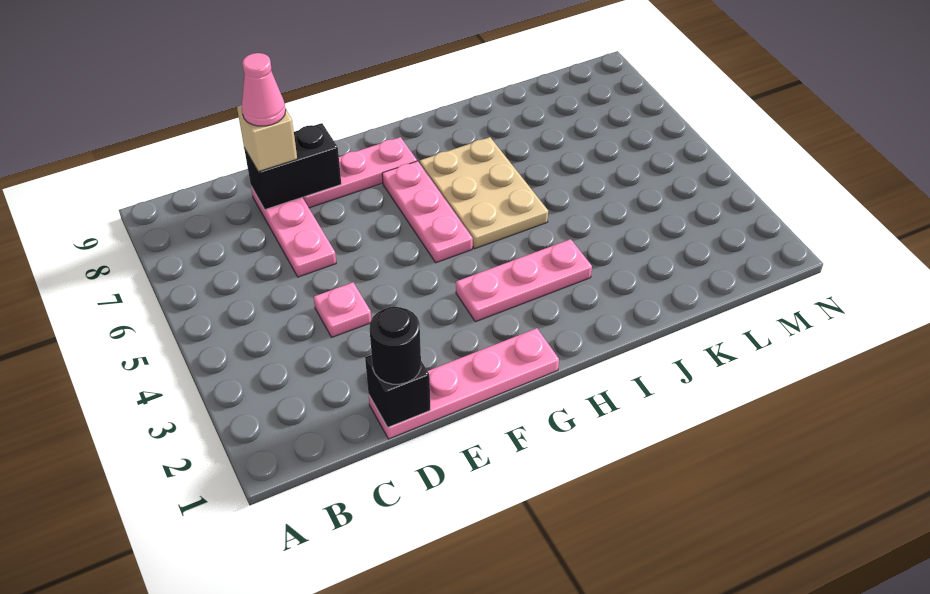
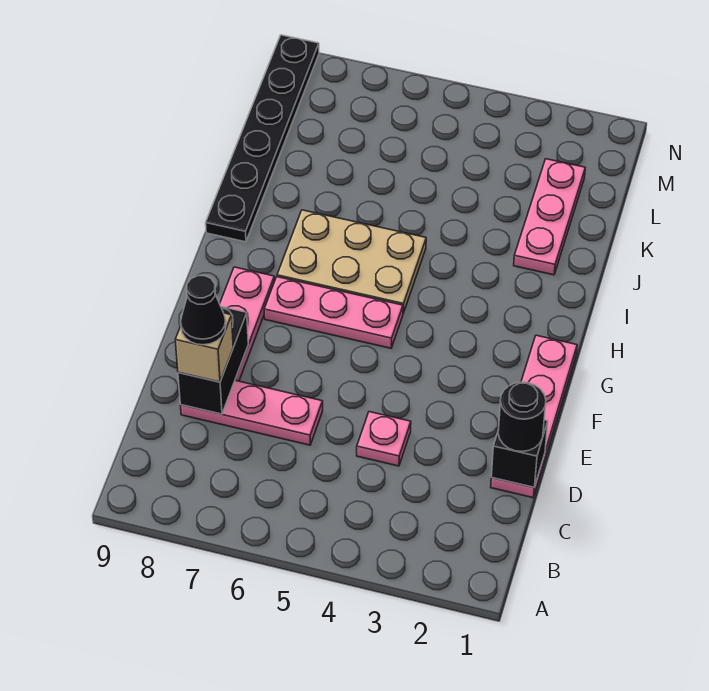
pink 1x1 cone [242,53,286,126] -> black 1x1 cone [181,276,226,345]
pink 1x3 plate [456,239,592,322] -> pink 1x3 plate moved to [514,159,585,275]
none -> black 1x6 plate [206,35,319,242]

